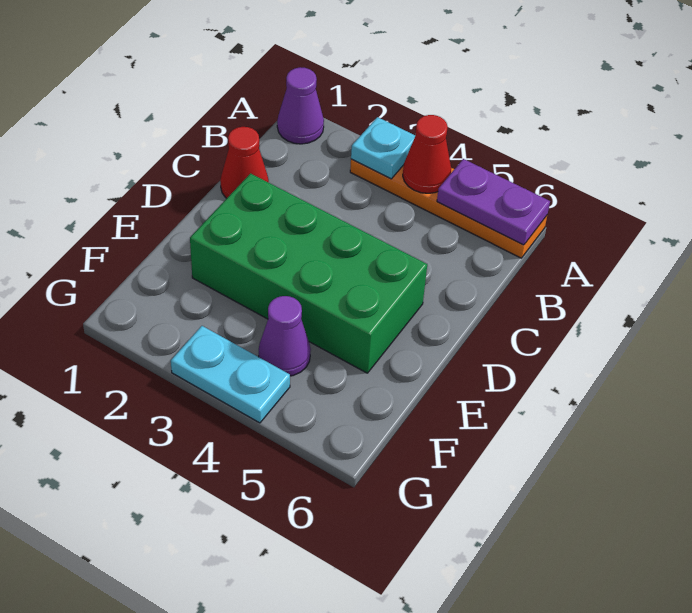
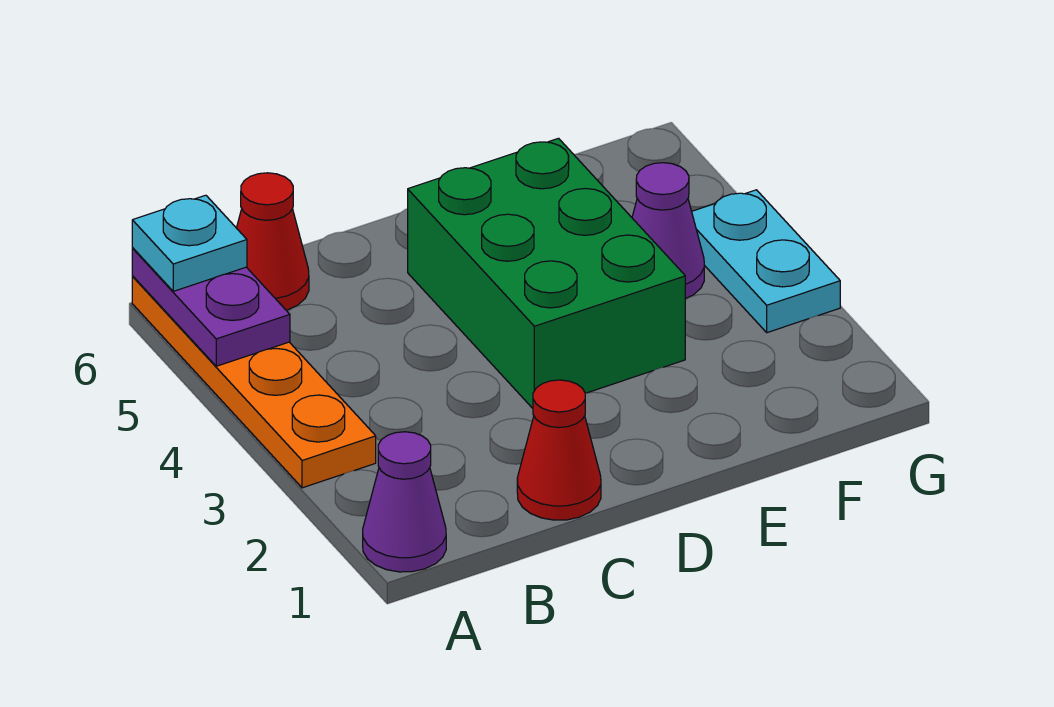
cyan 1x1 plate [351,117,415,179] -> cyan 1x1 plate moved to [132,195,247,291]
red 1x1 cone [403,115,451,193] -> red 1x1 cone moved to [237,173,309,310]
green 2x4 brick [190,173,427,373] -> green 2x3 brick [408,138,685,408]

